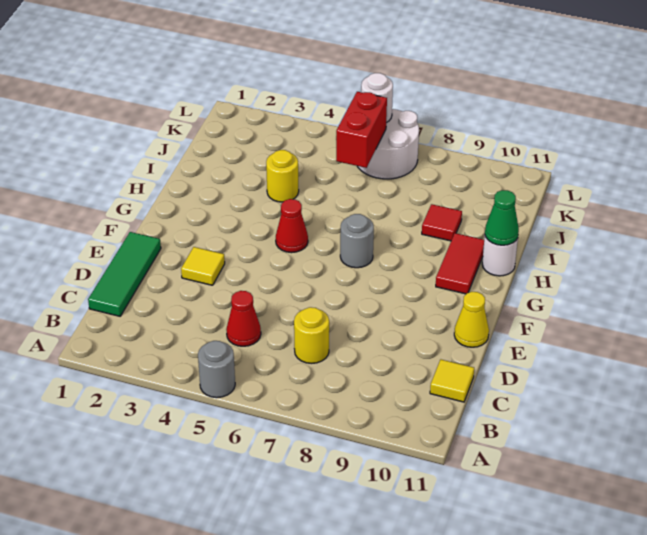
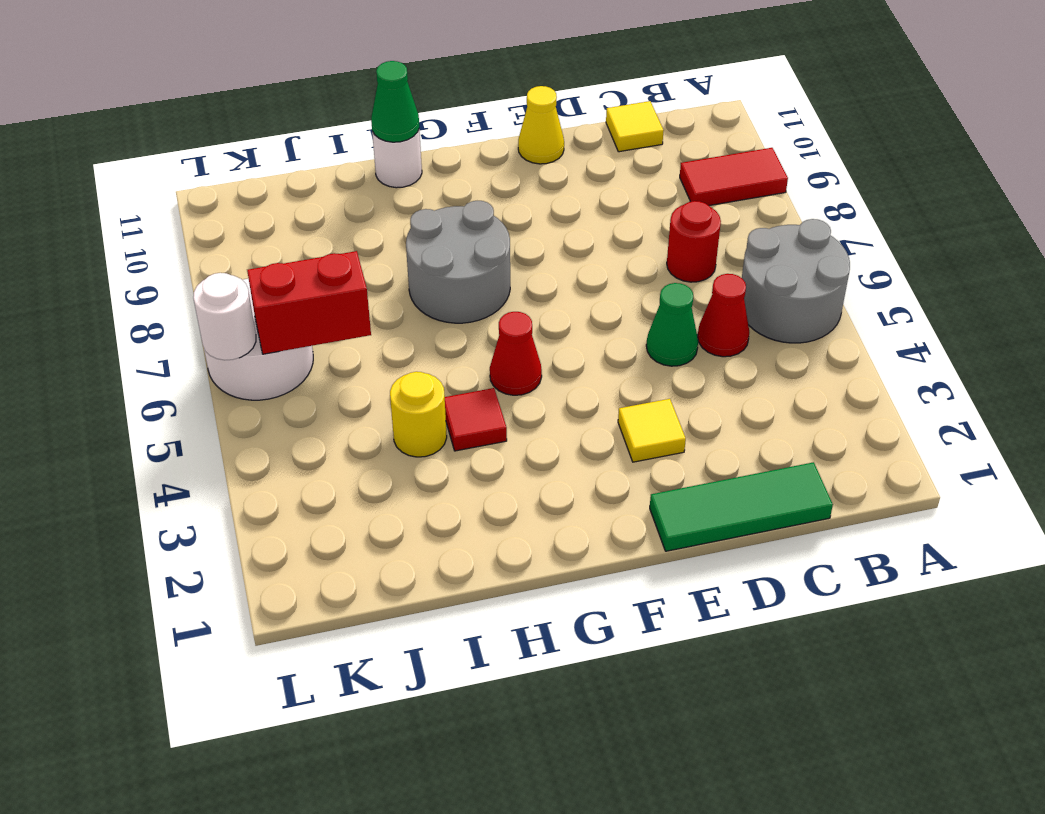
grey 1x1 round brick [198,341,235,398] -> grey 2x2 round brick [742,219,850,343]
yellow 1x1 round brick [294,307,329,363] -> red 1x1 round brick [667,201,721,282]
none -> green 1x1 cone [646,283,698,366]
grey 1x1 round brick [340,214,374,268] -> grey 2x2 round brick [406,201,510,323]
red 1x2 tile [436,233,484,294] -> red 1x2 tile moved to [680,148,788,206]
red 1x1 tile [422,204,462,241] -> red 1x1 tile moved to [445,388,507,451]

